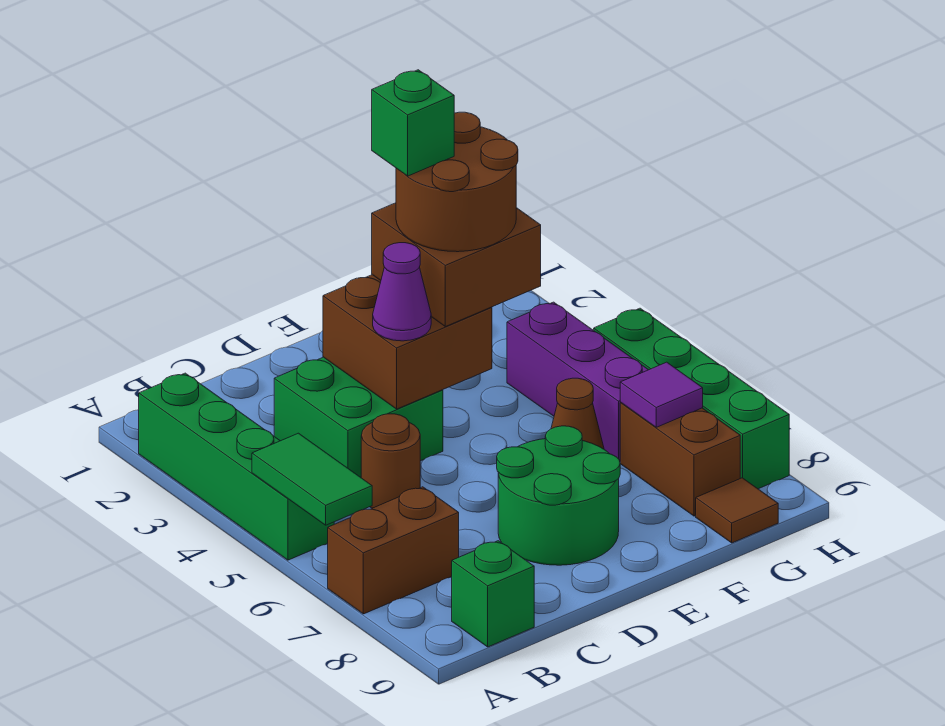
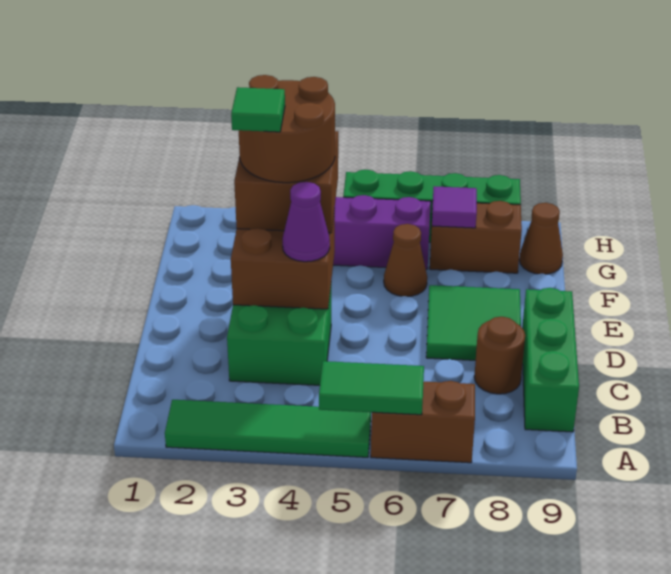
green 1x4 brick [139,373,334,560] -> green 1x4 tile [165,400,371,457]
brown 1x2 brick [328,487,459,614] -> brown 1x2 brick turned to [371,381,475,463]
green 1x1 brick [452,541,534,647] -> green 1x3 brick [522,288,579,432]
brown 1x1 round brick [361,414,420,508] -> brown 1x1 round brick moved to [474,317,525,394]
green 2x2 round brick [497,426,620,565] -> green 2x2 tile [426,285,521,360]
green 1x1 brick [372,70,454,176] -> green 1x1 tile [231,87,285,132]
brown 1x1 tile [696,478,778,543] -> brown 1x1 cone [519,203,563,274]

